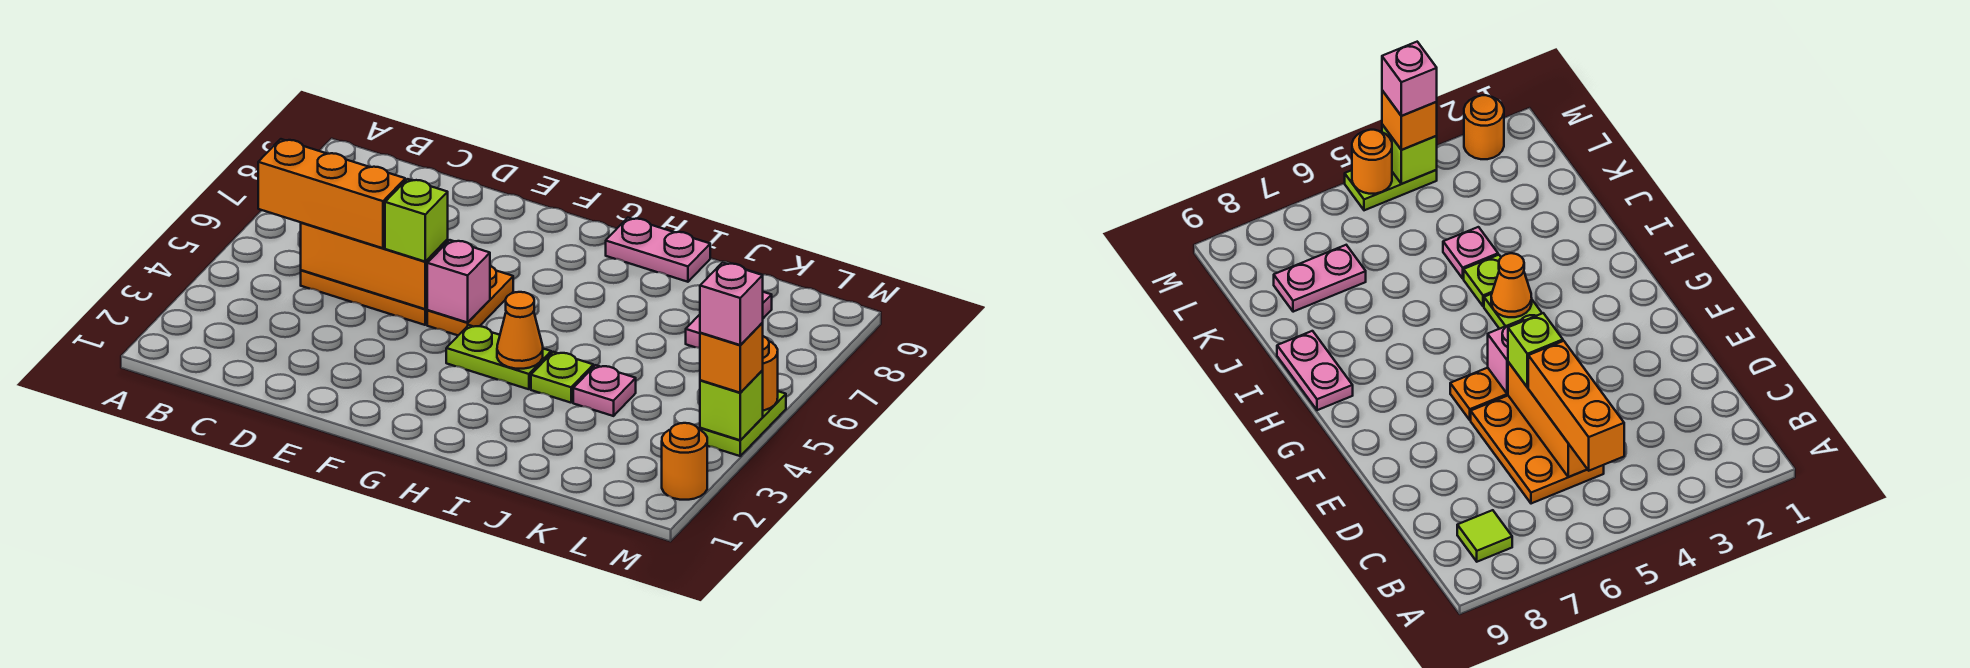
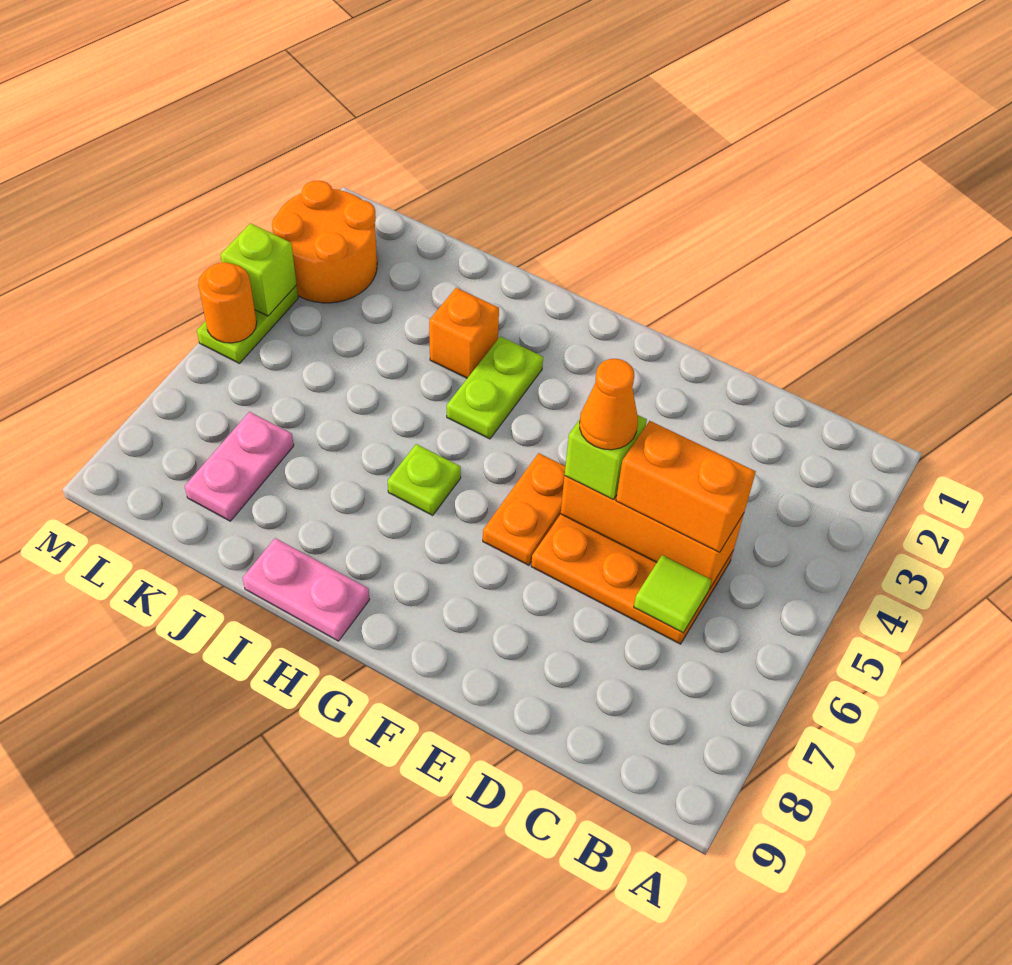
orange 1x3 brick [258,139,405,248] -> orange 1x2 brick [616,421,756,552]
lime 1x1 tile [1457,510,1512,562] -> lime 1x1 tile moved to [634,555,711,633]
pink 1x1 brick [427,240,490,323] -> none
lime 1x2 plate [446,325,551,389] -> lime 1x2 plate turned to [447,336,543,439]
orange 1x1 cone [497,292,543,369] -> orange 1x1 cone moved to [580,359,638,450]
lime 1x1 plate [531,352,593,403] -> lime 1x1 plate moved to [388,444,461,515]
pink 1x1 plate [573,365,636,416] -> none
orange 1x1 round brick [662,423,707,500] -> orange 2x2 round brick [272,180,377,303]
orange 1x1 brick [700,323,763,393] -> orange 1x1 brick moved to [429,288,499,378]
pink 1x1 brick [700,263,763,345] -> none

